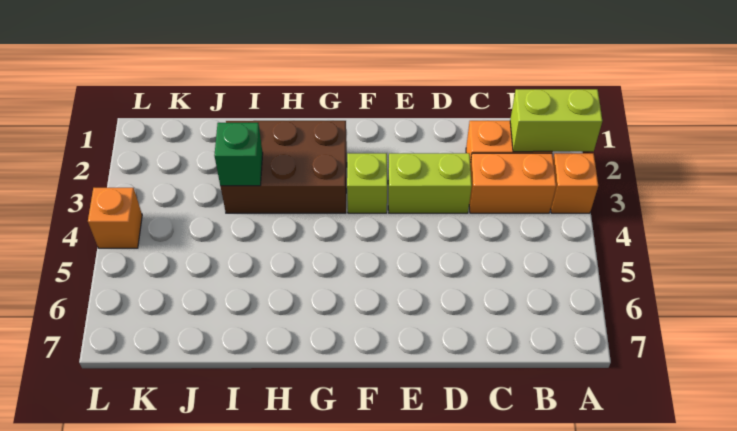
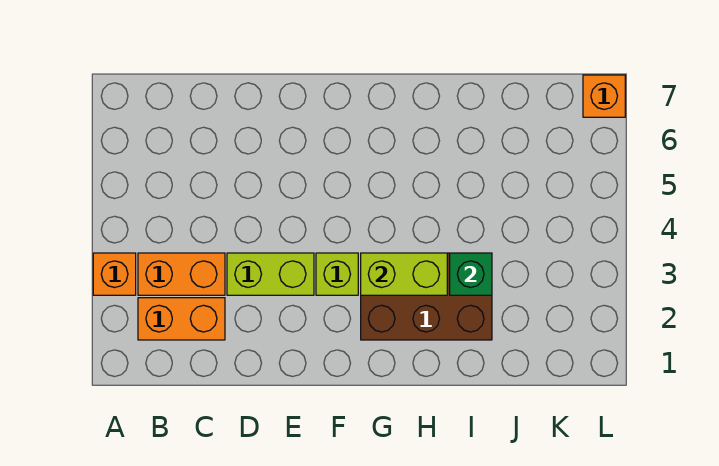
lime 1x2 brick [510,89,602,152] -> lime 1x2 brick moved to [361,253,447,295]
orange 1x1 brick [88,188,142,248] -> orange 1x1 brick moved to [583,75,625,117]

